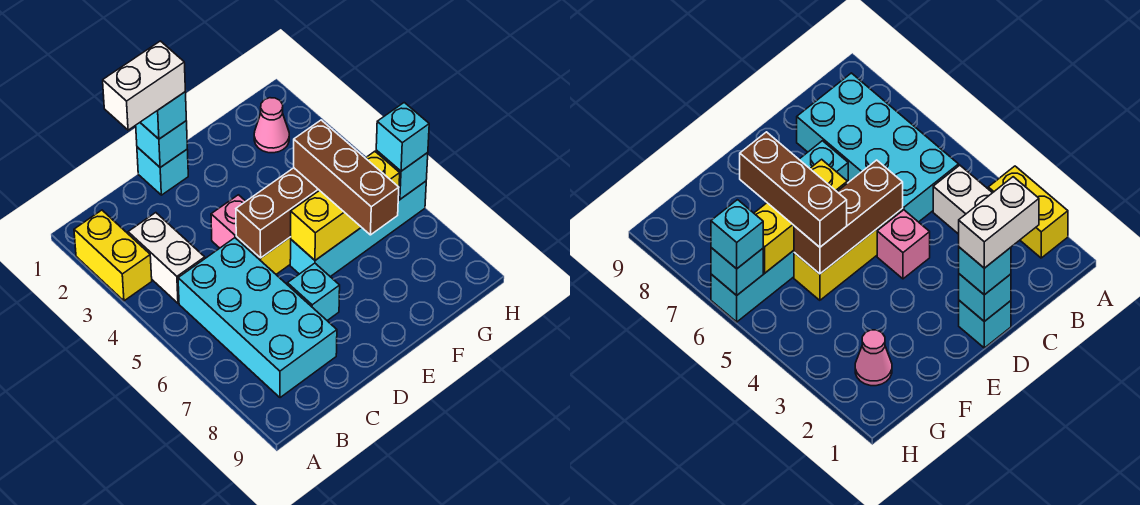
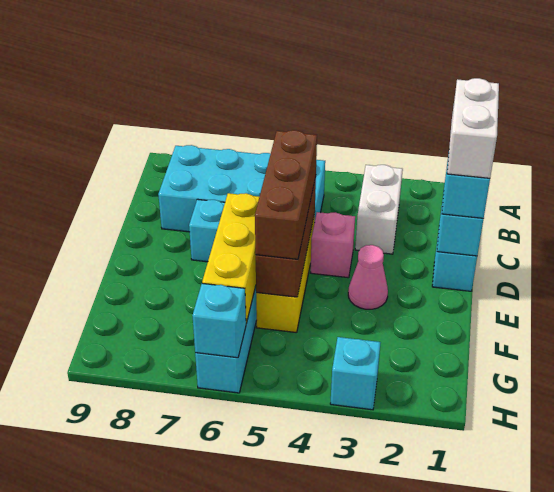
yellow 1x2 brick [74,210,152,301] -> none
white 1x2 brick [128,213,205,303] -> white 1x2 brick turned to [355,165,403,254]
brown 1x3 brick [294,120,399,235] -> brown 1x3 brick turned to [255,130,317,259]
pink 1x1 cone [254,98,289,153] -> pink 1x1 cone moved to [348,245,388,309]
cyan 1x1 brick [376,103,429,171] -> cyan 1x1 brick moved to [330,337,381,410]

